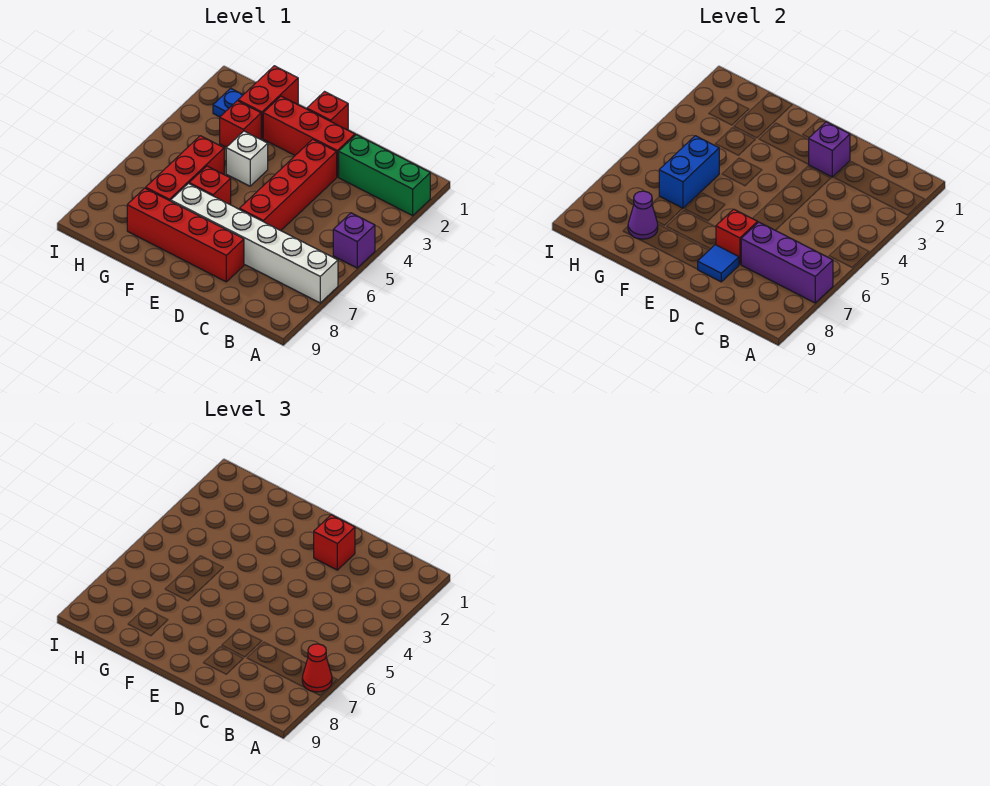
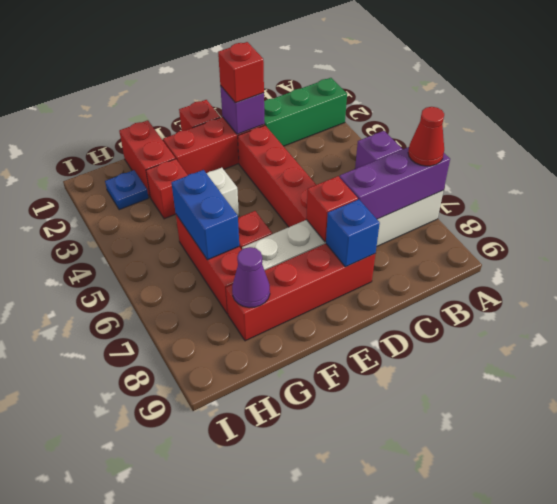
blue 1x1 tile [698,245,739,282] -> blue 1x1 brick [326,199,380,267]

